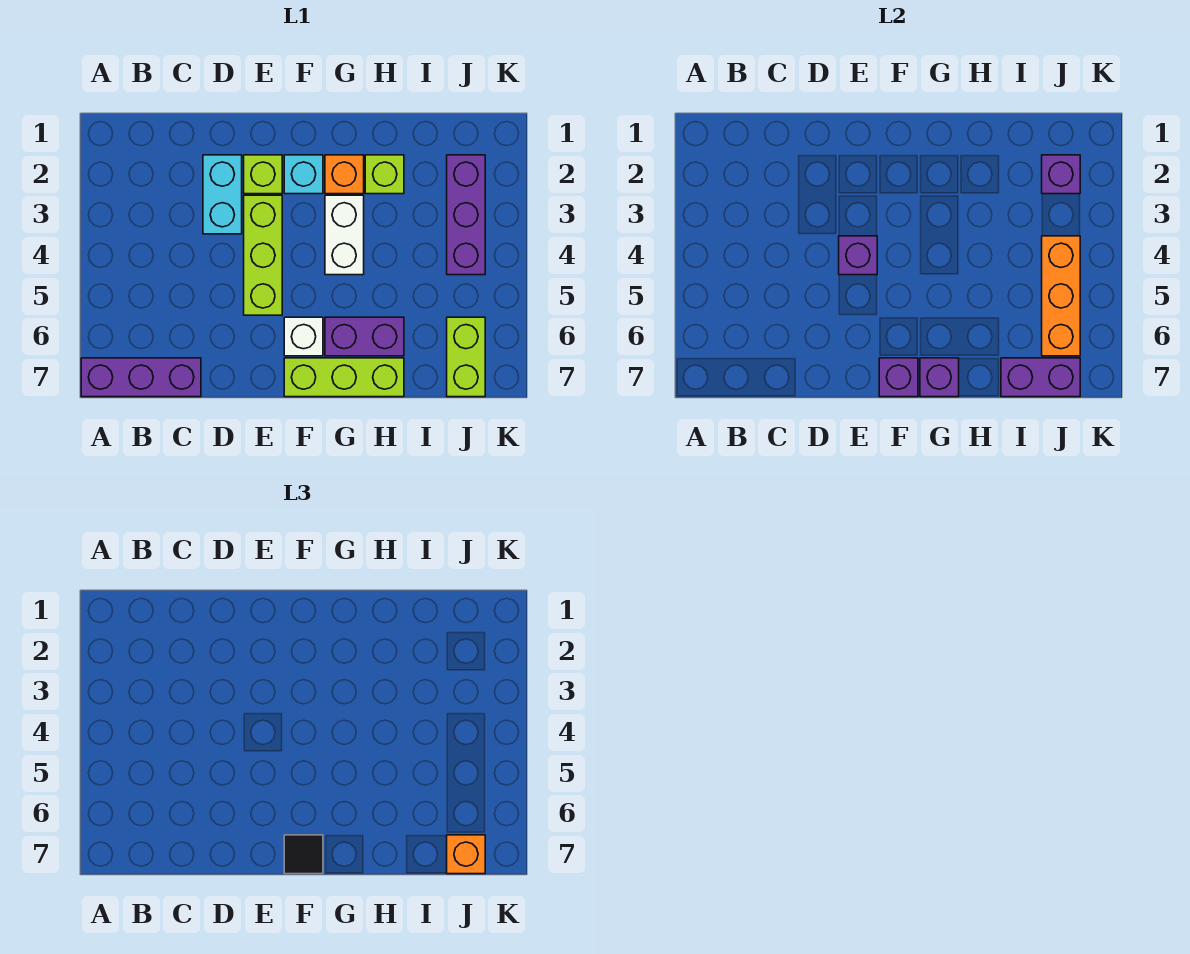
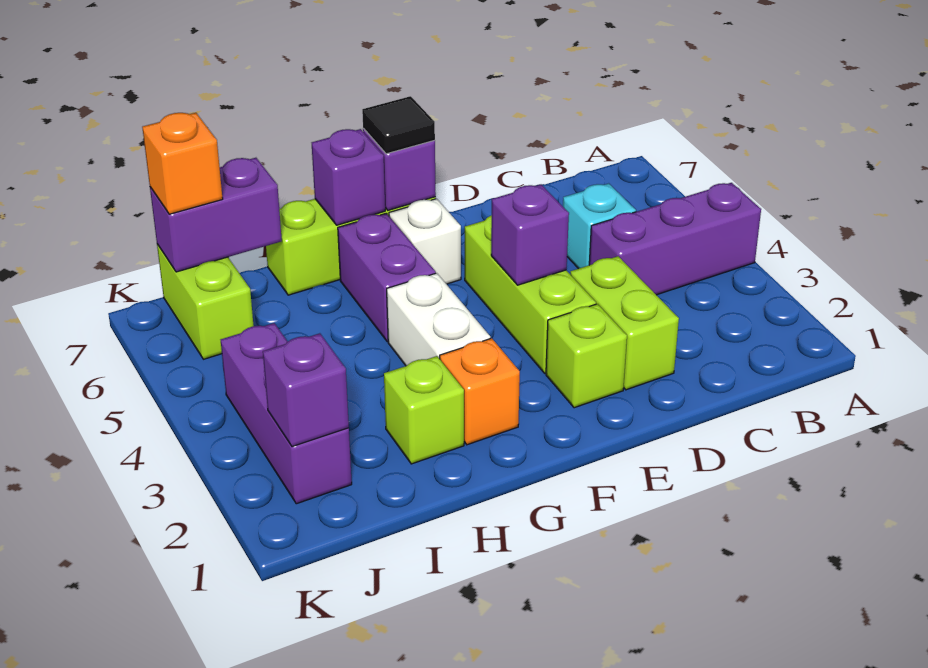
purple 1x3 brick [81,358,201,397] -> purple 1x3 brick moved to [589,183,761,295]
cyan 1x2 brick [203,155,242,234] -> lime 1x2 brick [570,256,679,390]
cyan 1x1 brick [284,155,323,194] -> cyan 1x1 brick moved to [563,183,636,269]
purple 1x2 brick [325,317,404,356] -> purple 1x2 brick turned to [338,213,436,342]
orange 1x3 brick [1042,236,1080,356] -> none

